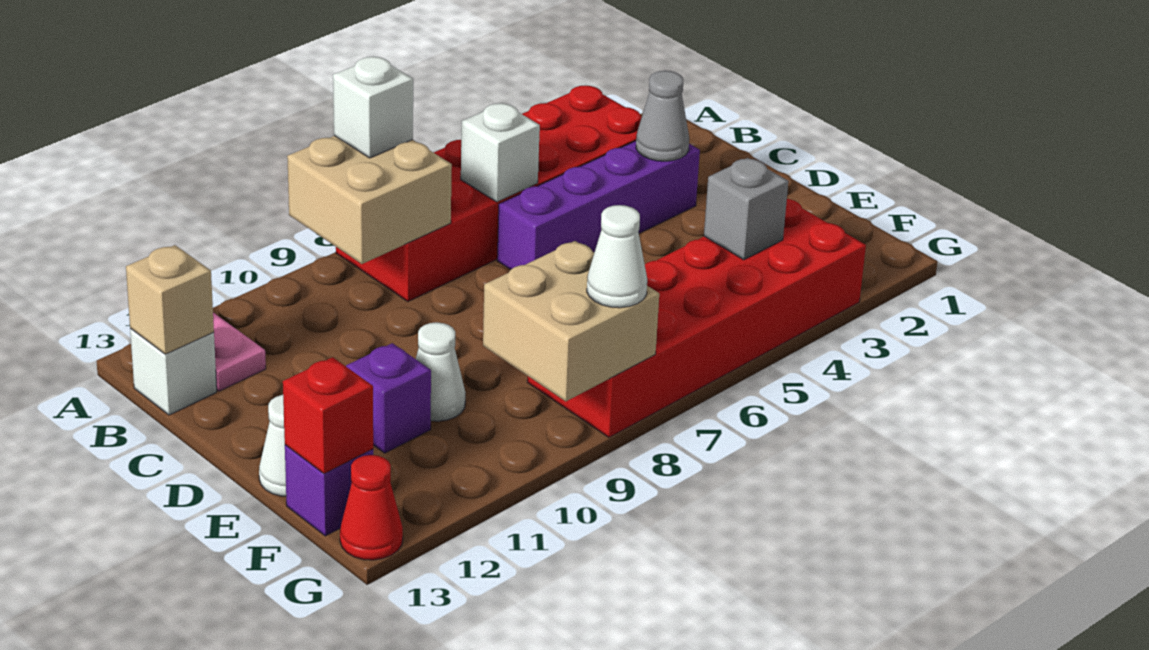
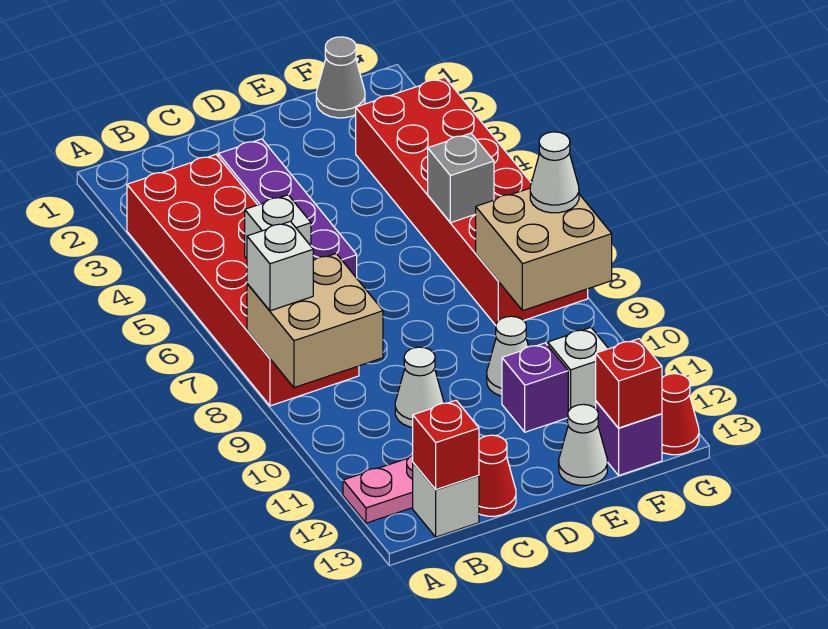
tan 1x1 brick [126,245,214,354] -> red 1x1 brick [413,400,479,490]
grey 1x1 cone [636,71,689,161] -> grey 1x1 cone moved to [316,37,365,118]
none -> white 1x1 cone [395,347,444,427]
none -> red 1x1 cone [479,435,516,516]
grey 1x1 brick [704,158,788,260] -> grey 1x1 brick moved to [428,133,494,223]
none -> white 1x1 brick [548,328,608,411]

